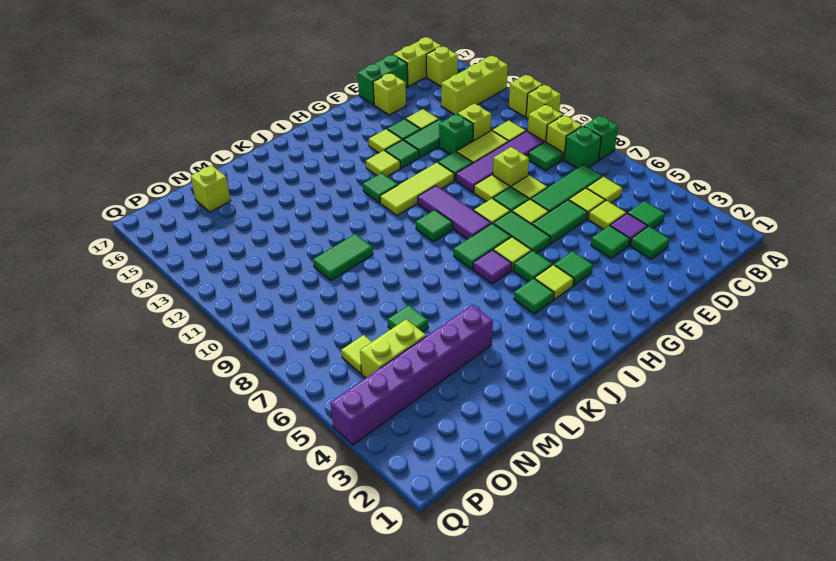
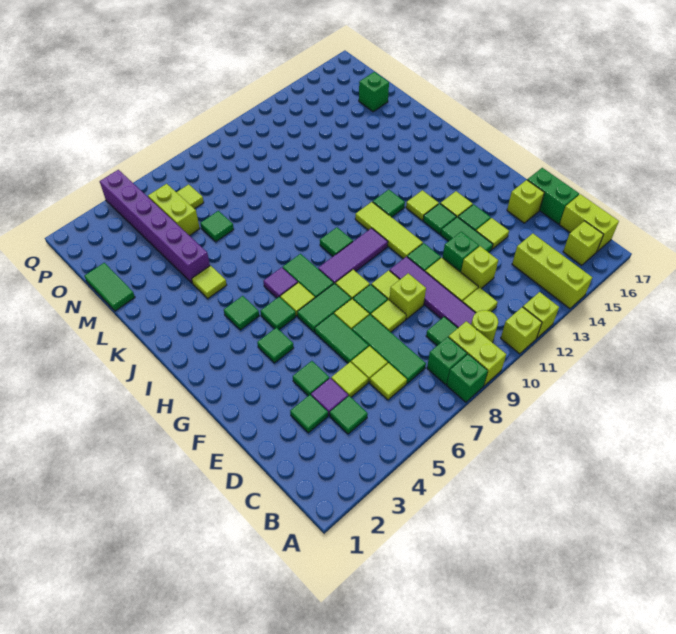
lime 1x1 brick [546,115,582,160] -> lime 1x2 brick [449,321,506,386]
lime 1x1 brick [528,105,563,142] -> lime 1x1 round brick [471,310,498,343]
lime 1x1 tile [535,265,574,299] -> lime 1x1 tile moved to [192,266,227,299]
green 1x2 tile [313,234,373,280] -> green 1x2 tile moved to [84,263,135,311]
lime 1x1 brick [191,165,231,212] -> green 1x1 brick [359,72,389,112]

